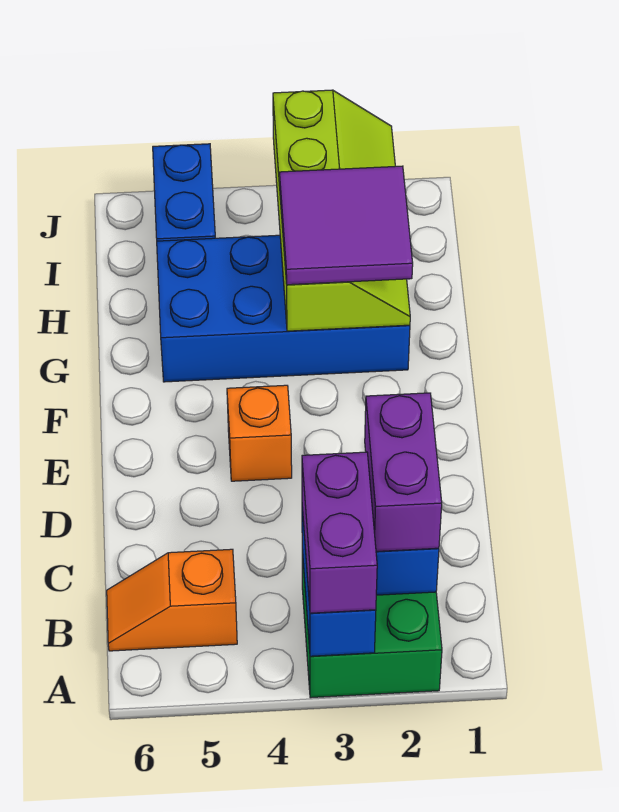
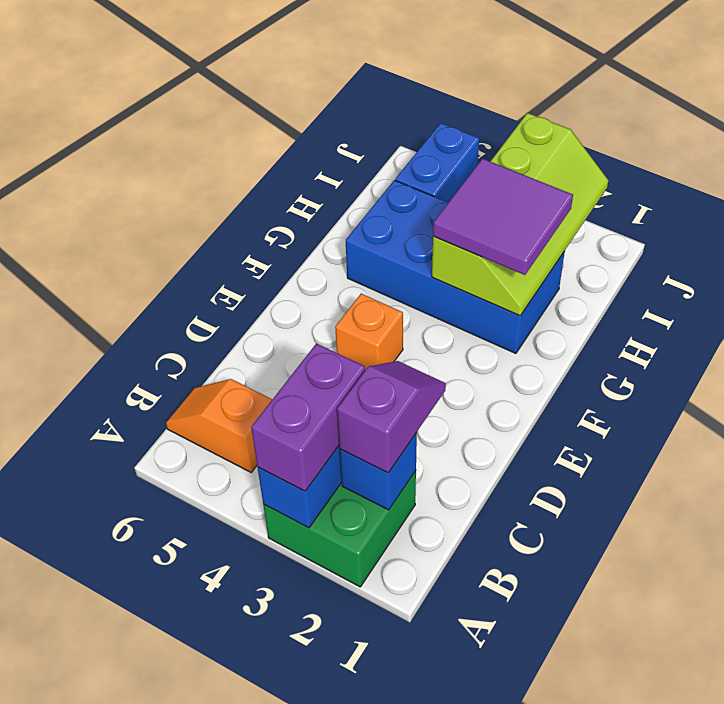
purple 1x2 brick [365,393,442,551] -> purple 1x2 slope [337,361,446,473]

